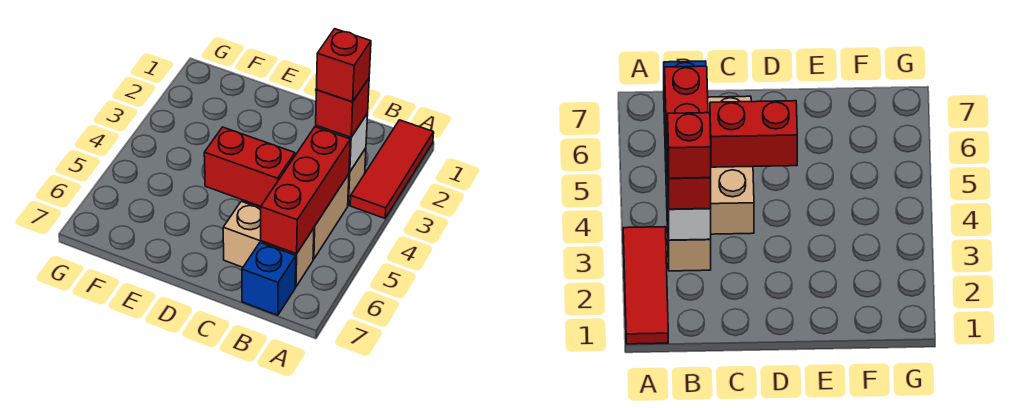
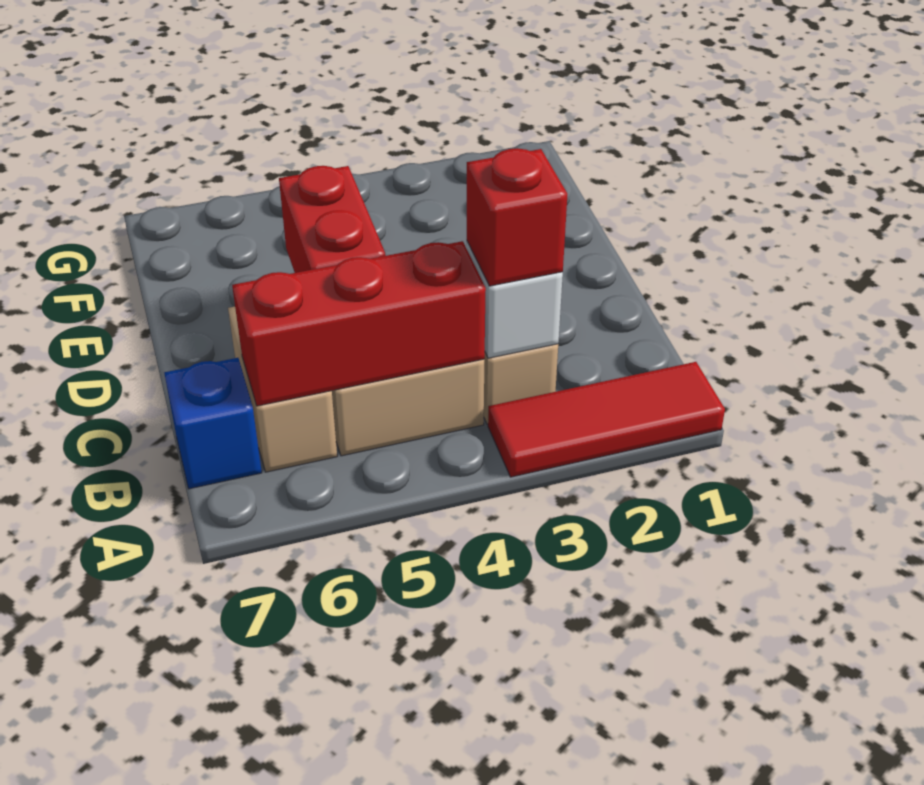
red 1x1 brick [316,29,371,102] -> none

